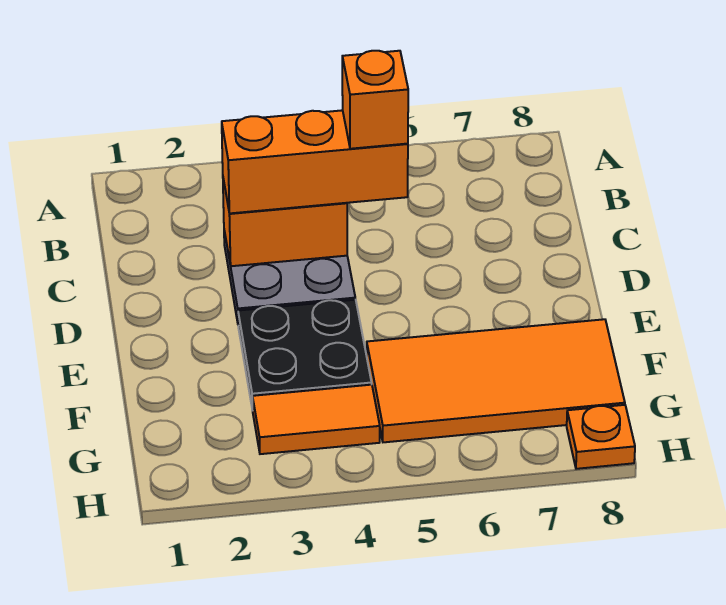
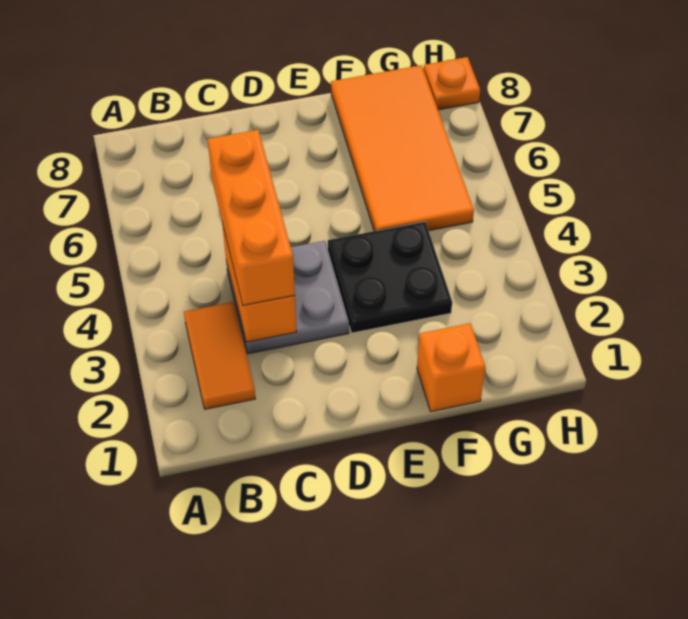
orange 1x1 brick [342,51,408,149] -> orange 1x1 brick moved to [417,323,485,411]
orange 1x2 tile [252,385,380,454] -> orange 1x2 tile moved to [184,302,255,409]

